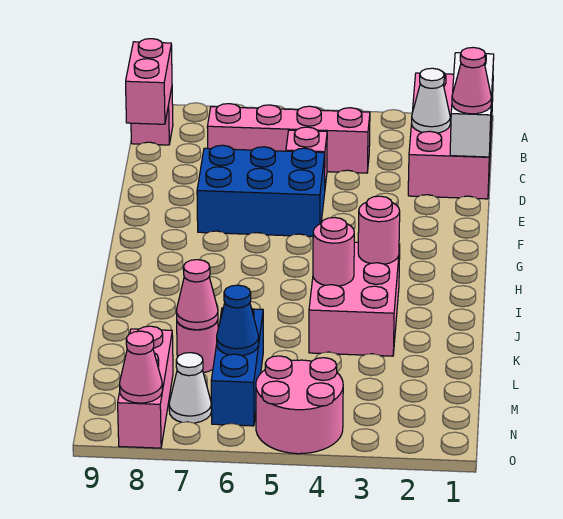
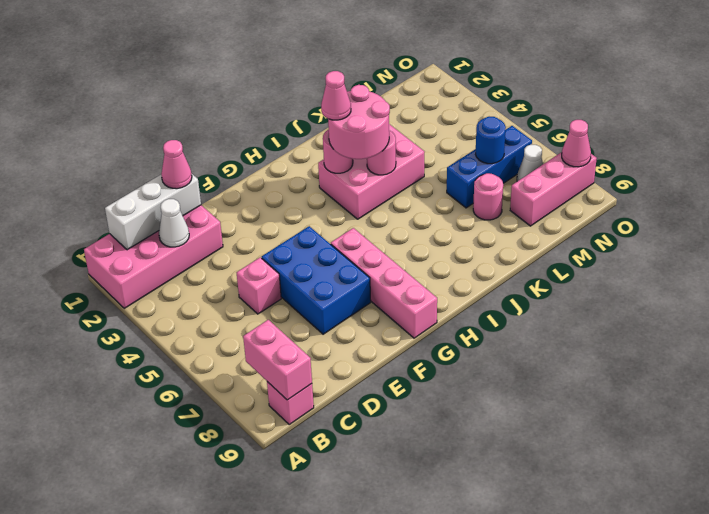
pink 1x2 brick [126,39,172,124] -> pink 1x2 brick turned to [243,320,312,400]
pink 1x4 brick [207,104,370,173] -> pink 1x4 brick moved to [331,228,437,338]
pink 1x1 cone [176,260,218,330] -> pink 1x1 cone moved to [321,71,351,120]
blue 1x1 cone [217,285,259,356] -> blue 1x1 round brick [476,117,506,164]
pink 2x2 round brick [256,356,343,454] -> pink 2x2 round brick moved to [328,85,390,159]

